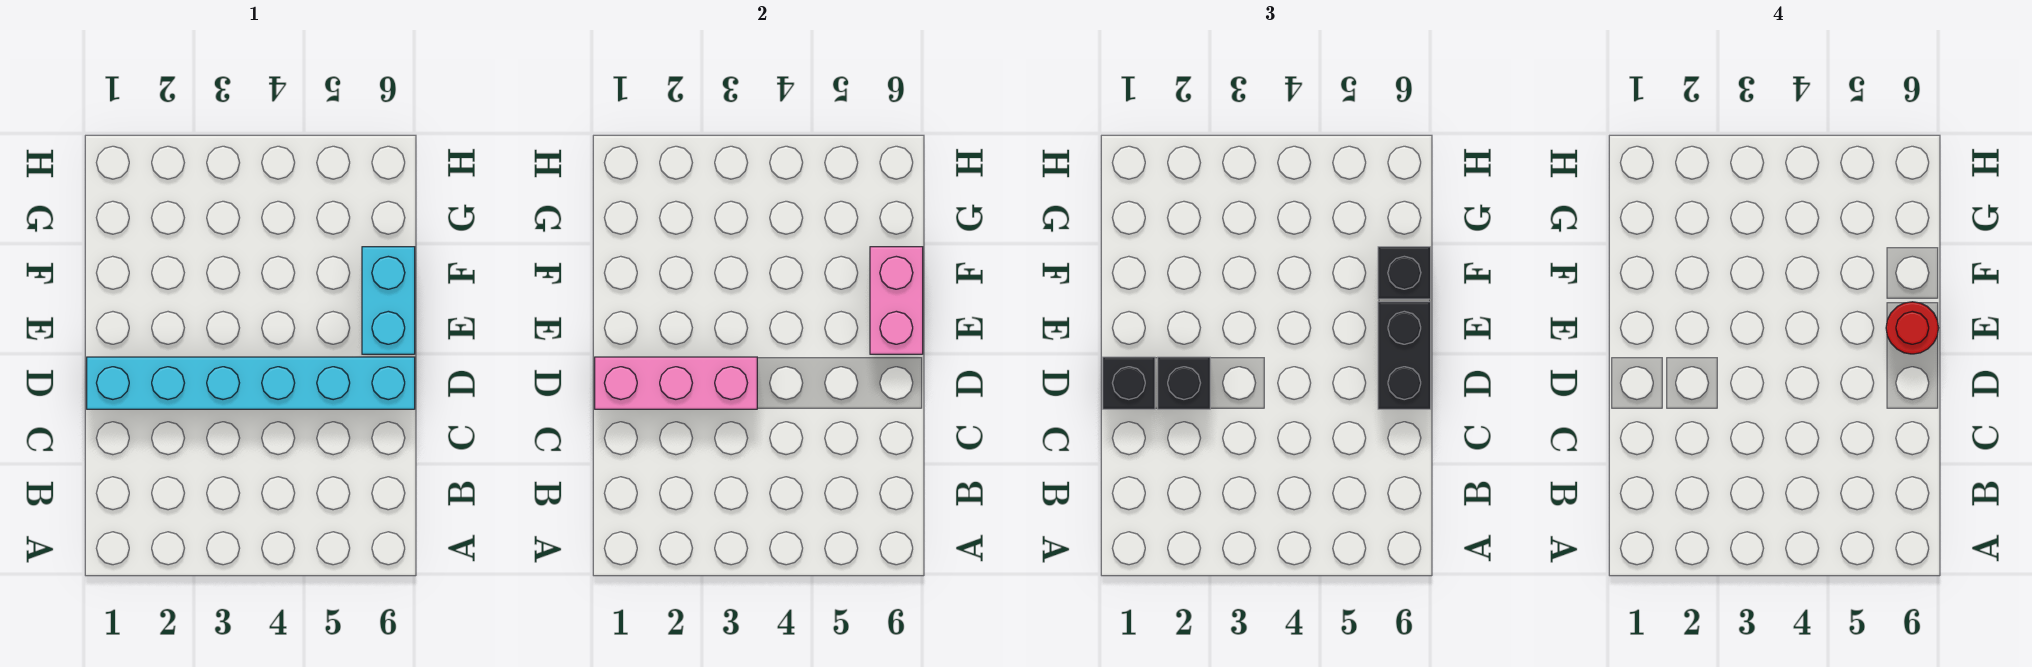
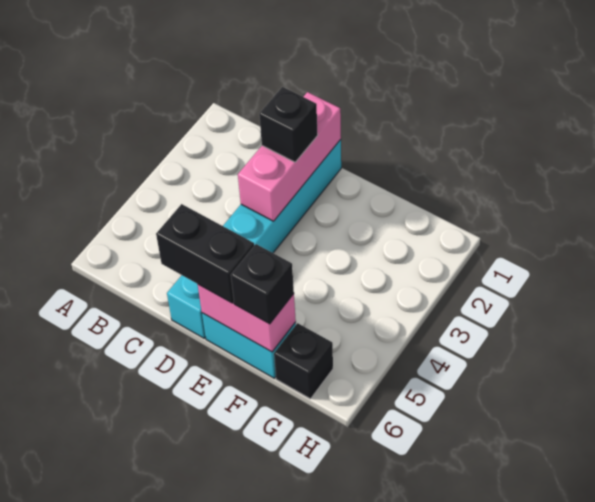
black 1x1 brick [1103,357,1155,409] -> black 1x1 brick moved to [274,323,333,399]
red 1x1 round brick [1886,302,1938,354] -> none

